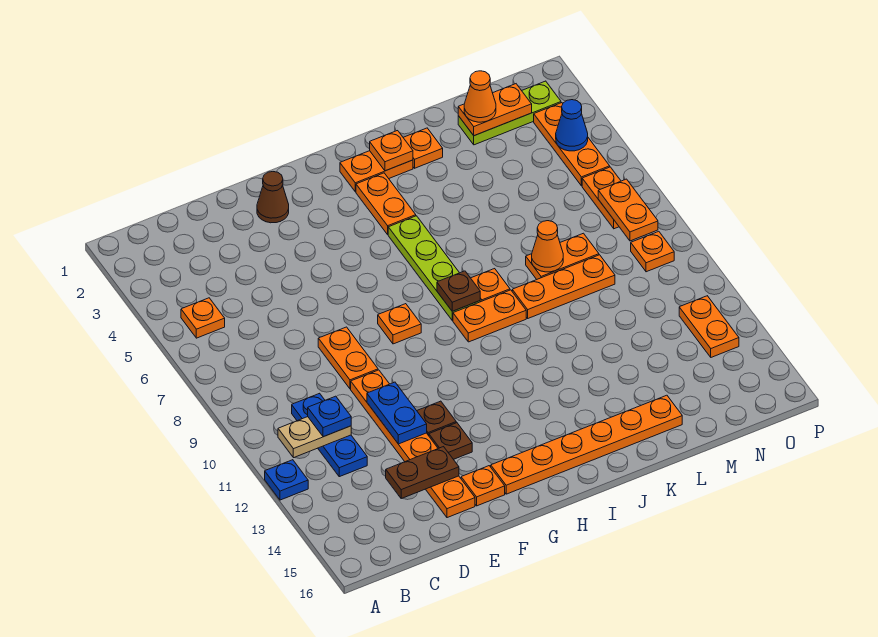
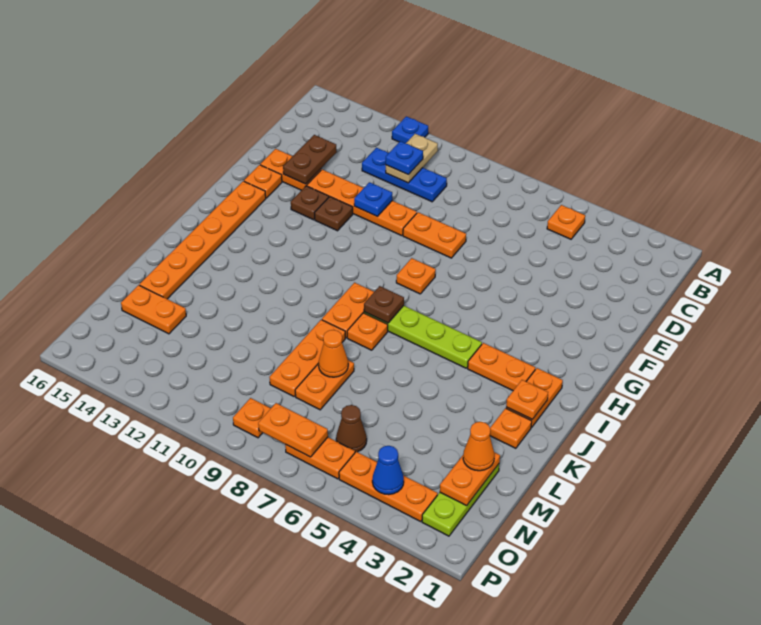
blue 1x2 plate [367,382,427,444] -> blue 1x1 plate [354,182,392,217]
brown 1x1 cone [257,172,289,223] -> brown 1x1 cone moved to [336,405,367,452]
orange 1x2 plate [679,296,739,357] -> orange 1x2 plate moved to [121,285,186,334]

